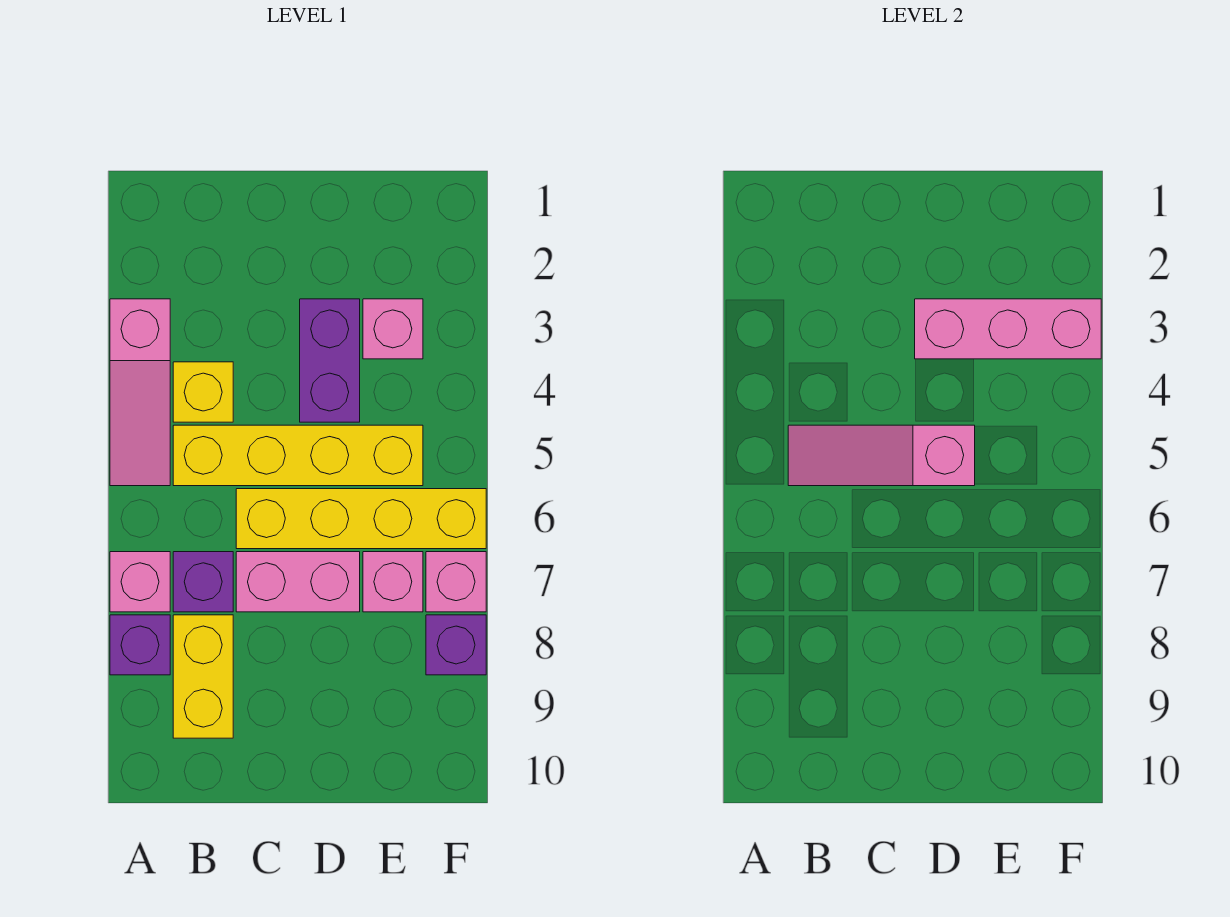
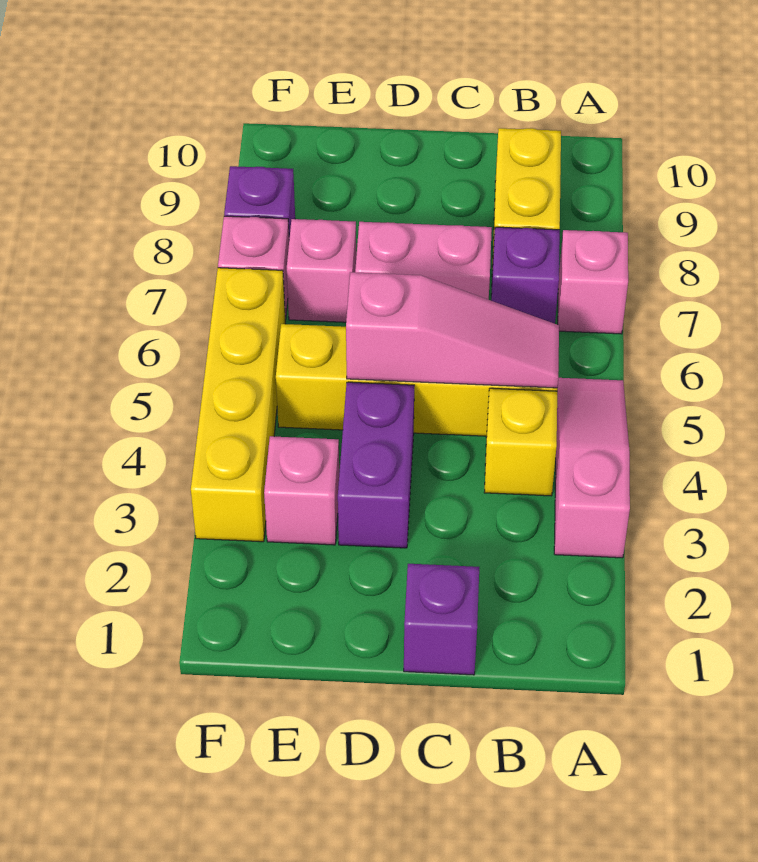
purple 1x1 brick [110,615,170,675] -> purple 1x1 brick moved to [404,564,479,675]
yellow 1x4 brick [236,489,486,549] -> yellow 1x4 brick turned to [191,268,285,542]
pink 1x3 brick [915,299,1101,359] -> none

